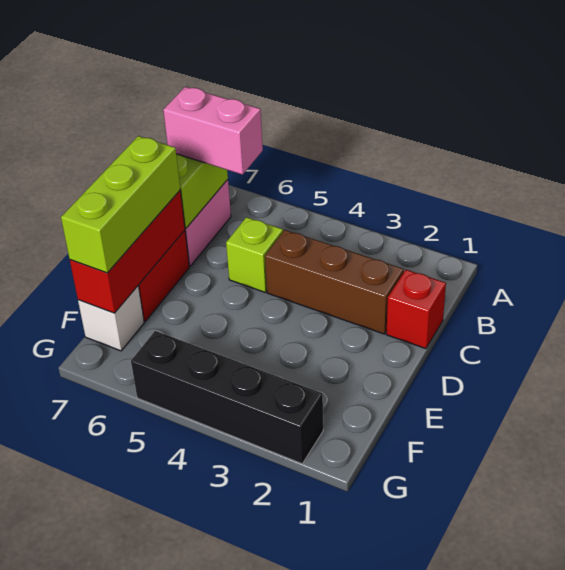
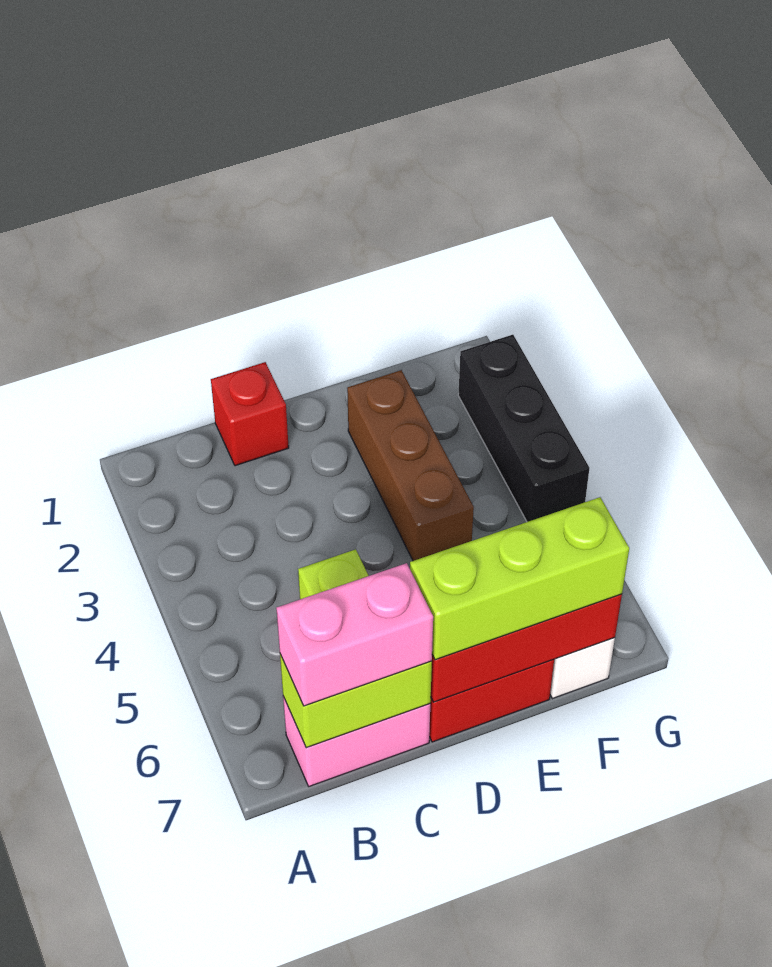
pink 1x2 brick [163,87,263,175] -> pink 1x2 brick turned to [276,563,433,706]
brown 1x3 brick [265,230,404,334] -> brown 1x3 brick moved to [347,370,474,561]
black 1x4 brick [131,331,323,464] -> black 1x3 brick [458,335,589,522]

